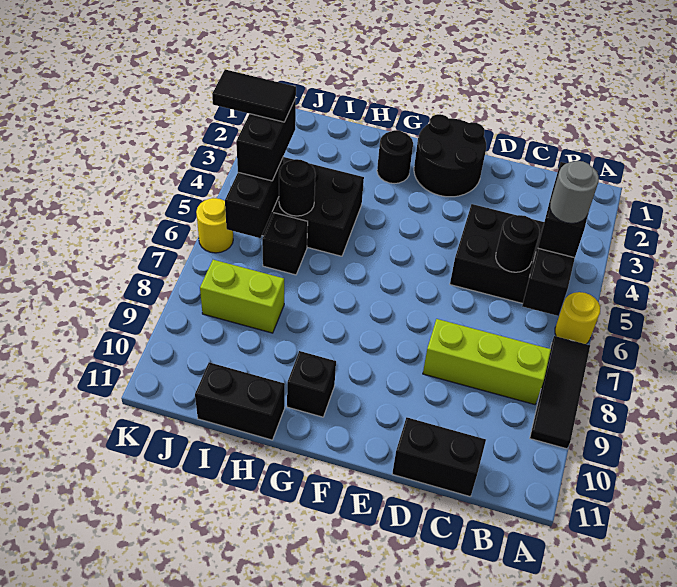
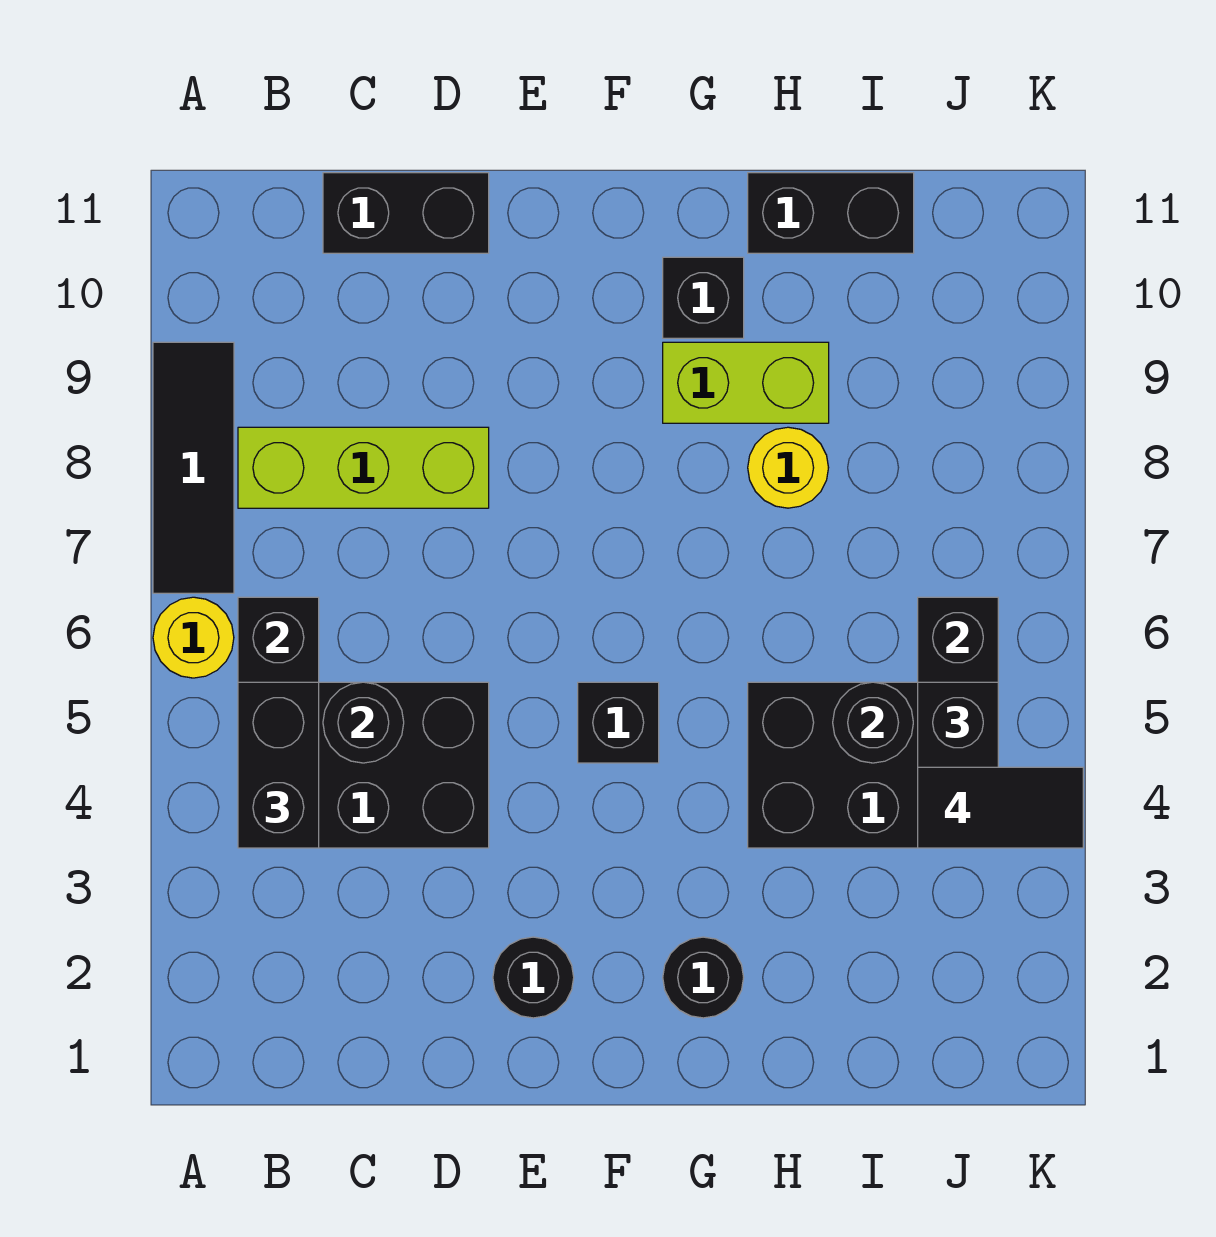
grey 1x1 round brick [550,161,599,223] -> none
black 2x2 round brick [414,114,486,197] -> black 1x1 round brick [493,937,574,1018]
black 1x1 brick [262,213,308,275] -> black 1x1 brick moved to [578,682,659,763]
lime 1x2 brick [200,260,284,333] -> lime 1x2 brick moved to [663,342,829,423]
yellow 1x1 round brick [196,198,233,253] -> yellow 1x1 round brick moved to [748,427,829,508]

